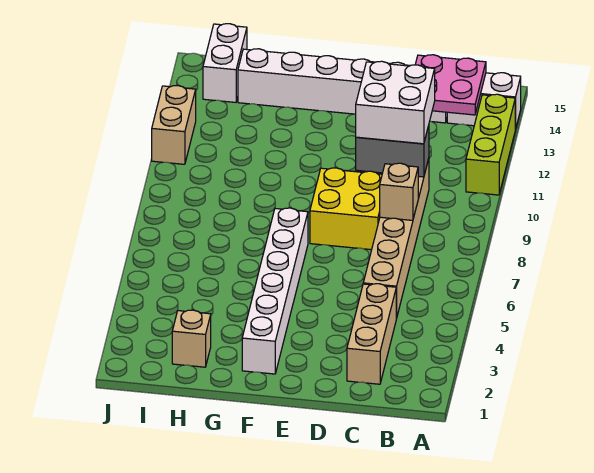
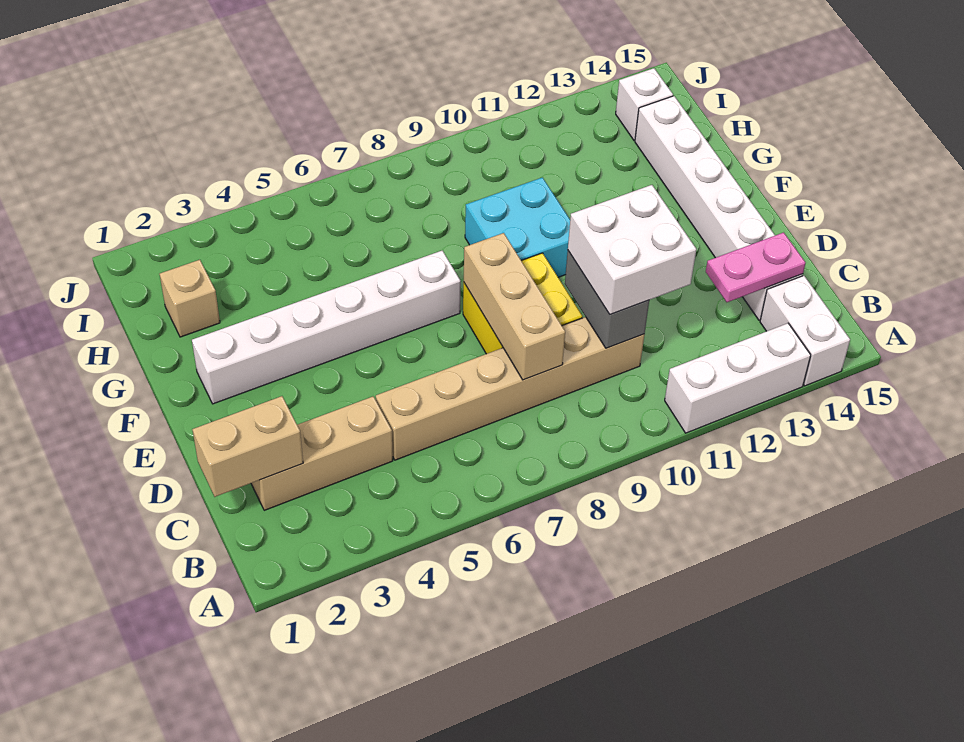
lime 1x3 brick [466,94,515,195] -> white 1x3 brick [665,323,811,433]
pink 2x2 plate [415,55,486,115] -> pink 1x2 plate [706,232,805,302]
tan 1x1 brick [380,163,418,220] -> tan 1x3 brick [464,233,565,380]
none -> cyan 2x2 brick [465,178,570,277]
white 1x2 brick [203,24,247,102] -> white 1x1 brick [616,68,673,140]
tan 1x2 brick [152,86,196,164] -> tan 1x2 brick moved to [192,396,303,497]

